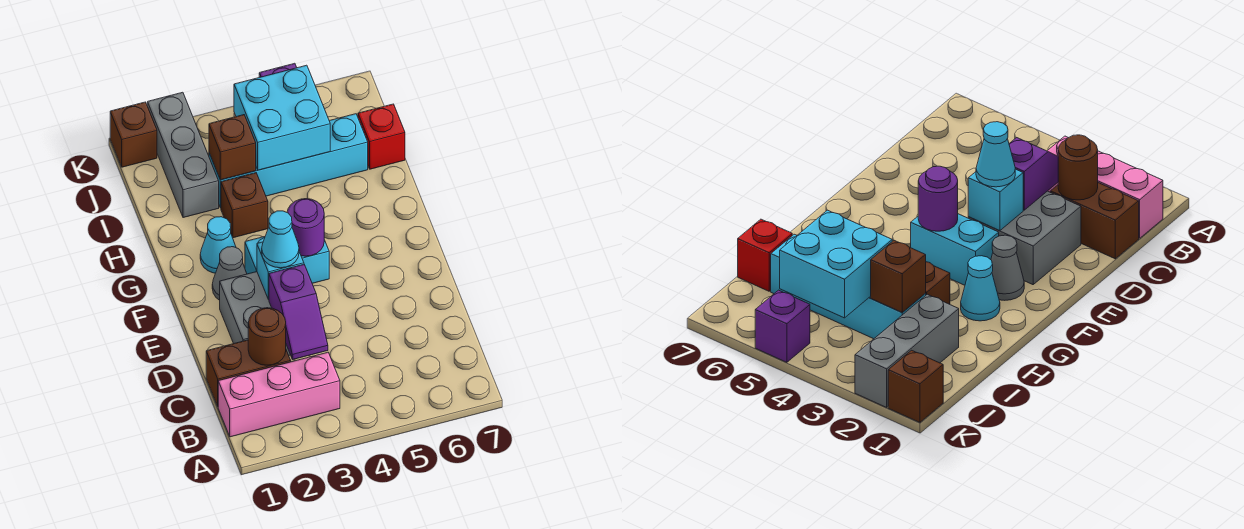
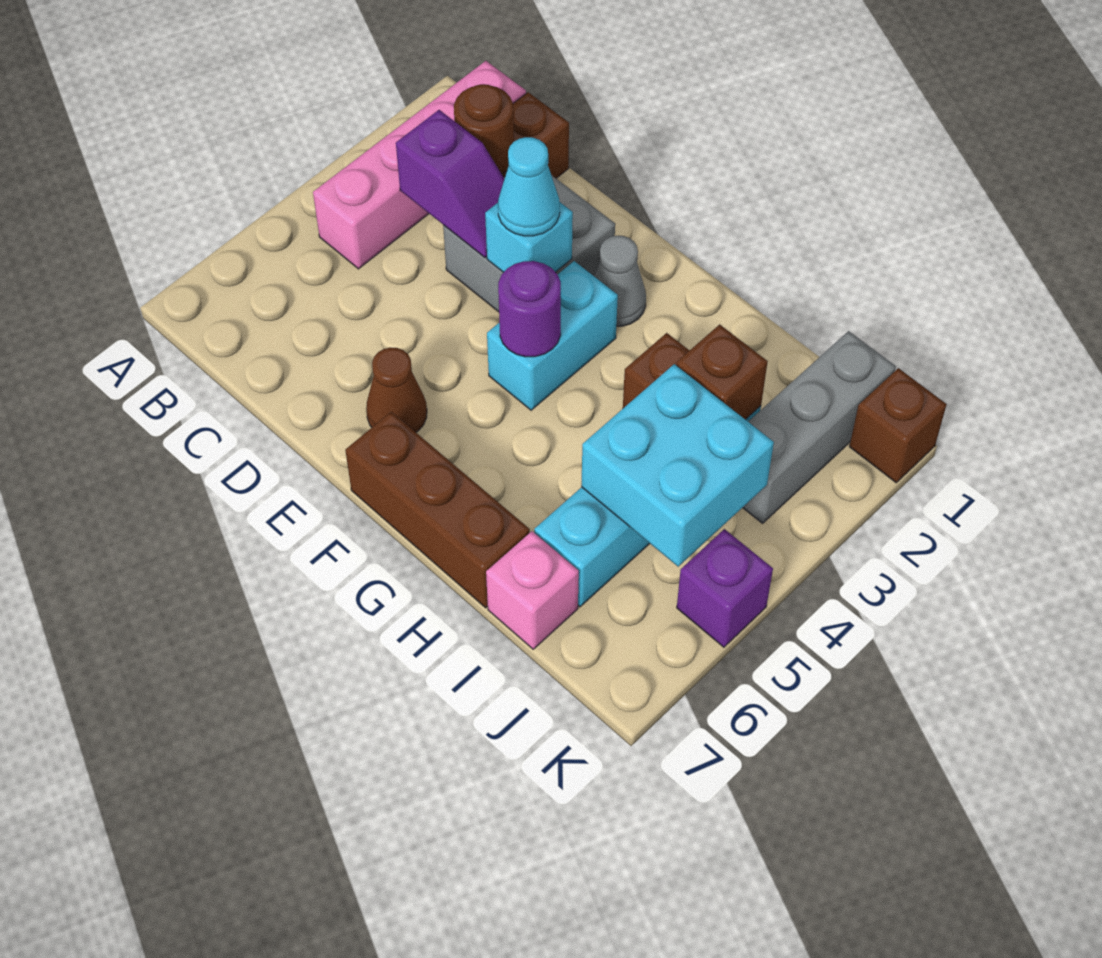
pink 1x3 brick [218,352,340,437] -> pink 1x4 brick [313,61,526,269]
purple 1x2 slope [269,265,328,359] -> purple 1x2 slope turned to [396,110,504,257]
none -> brown 1x1 cone [366,347,427,432]
none -> brown 1x3 brick [345,412,530,608]
cyan 1x1 cone [200,217,236,273] -> none
grey 1x3 brick [148,92,219,218] -> grey 1x3 brick turned to [743,331,896,523]
red 1x1 brick [358,104,405,169] -> pink 1x1 brick [486,531,579,649]

